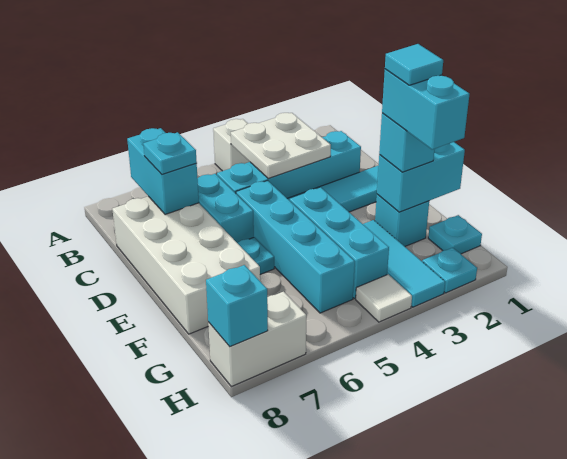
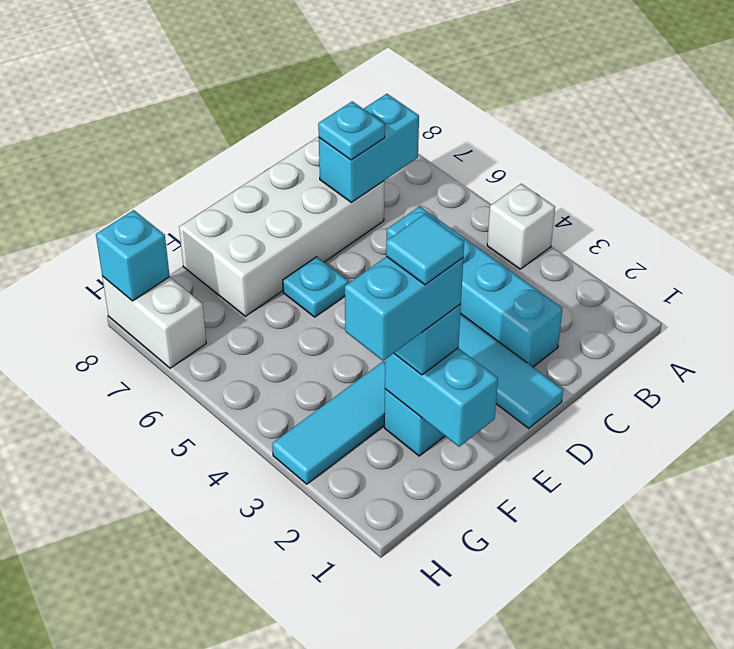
white 2x2 plate [231,113,331,179] -> none
cyan 1x2 brick [198,174,254,243] -> none
cyan 1x4 brick [236,181,355,313] -> none
cyan 1x3 brick [290,188,389,299] -> none
cyan 1x1 plate [428,215,482,254] -> none
cyan 1x1 plate [422,248,477,293] -> none
white 1x1 tile [356,274,412,322] -> none

